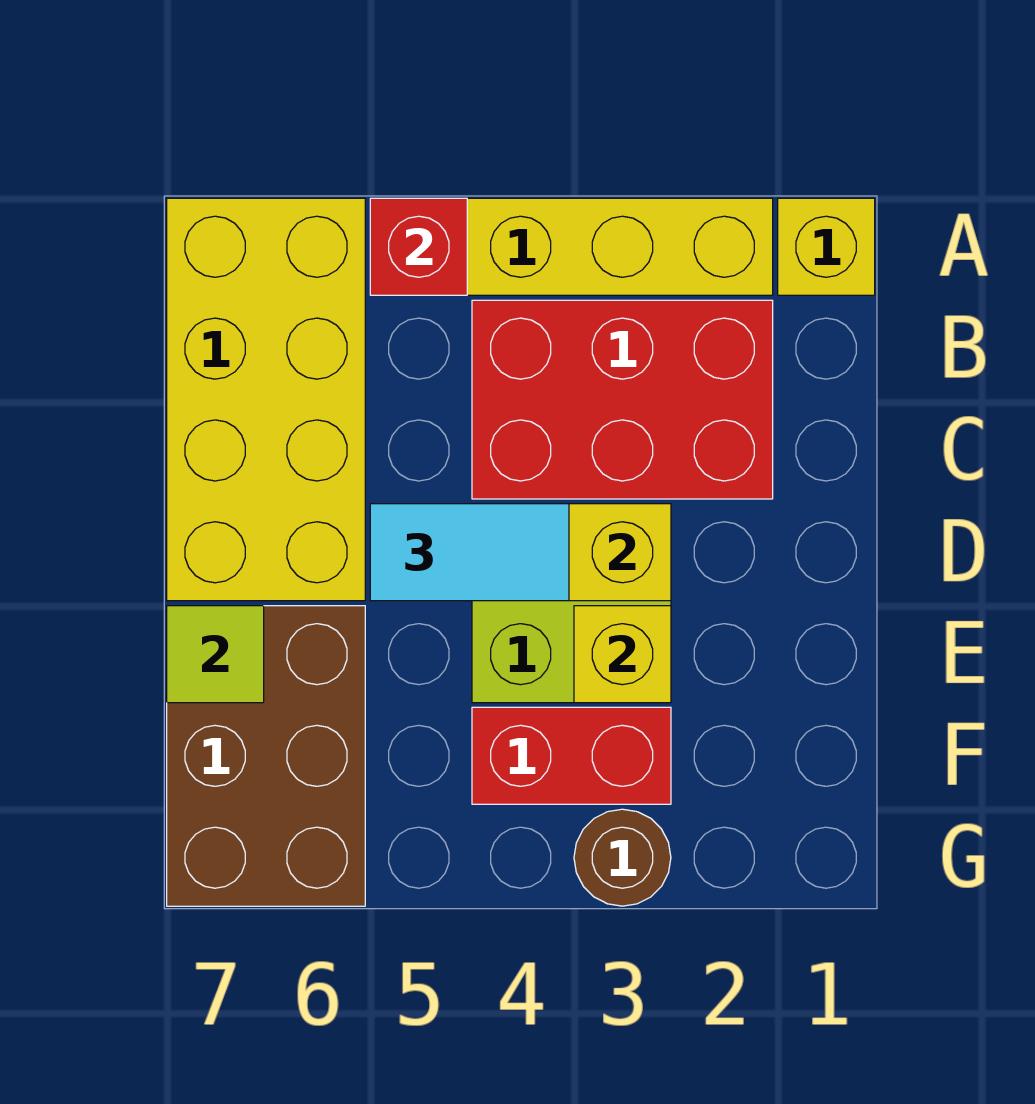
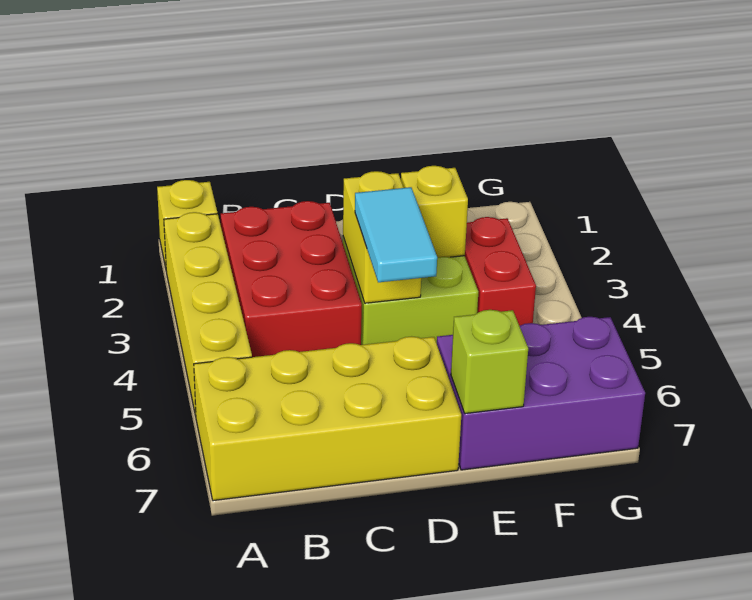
red 1x1 brick [370,198,467,295] -> none
brown 2x3 brick [167,606,365,906] -> purple 2x3 brick [437,317,645,470]
lime 1x1 tile [167,606,264,703] -> lime 1x1 brick [451,310,528,413]
brown 1x1 round brick [574,809,671,906] -> none

